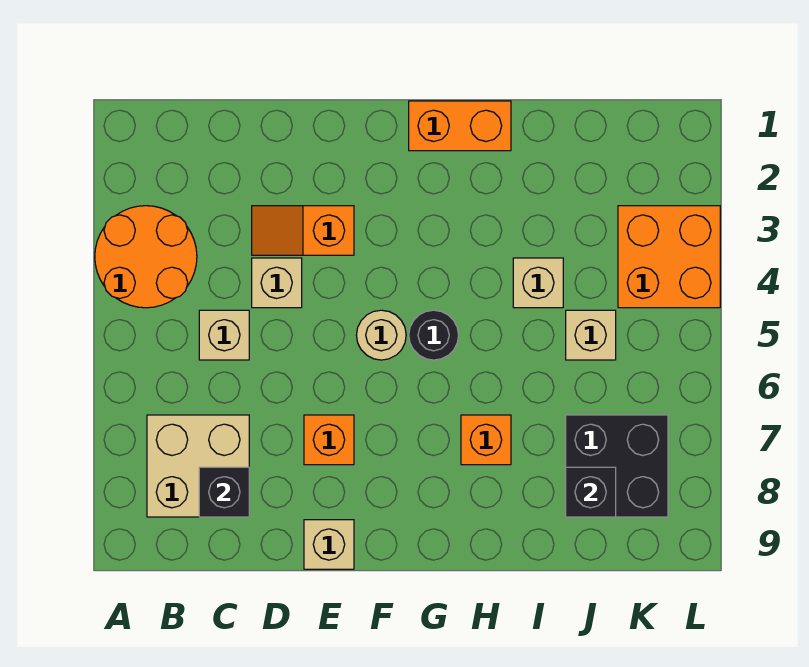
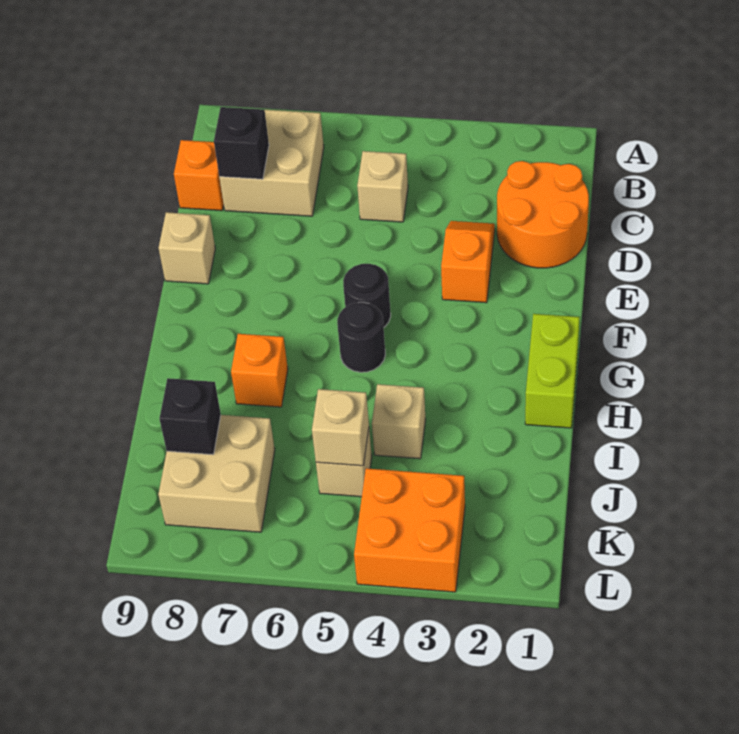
orange 2x2 round brick [95,206,197,308] -> orange 2x2 round brick moved to [497,161,589,268]
tan 1x1 brick [252,258,302,308] -> tan 1x1 brick moved to [312,389,369,466]
orange 1x1 brick [304,415,354,465] -> orange 1x1 brick moved to [174,140,224,211]
tan 1x1 round brick [356,310,406,360] -> black 1x1 round brick [343,264,391,327]
orange 1x2 brick [409,101,511,151] -> lime 1x2 brick [525,314,580,428]
black 2x2 brick [566,415,668,517] -> tan 2x2 brick [158,415,275,532]

